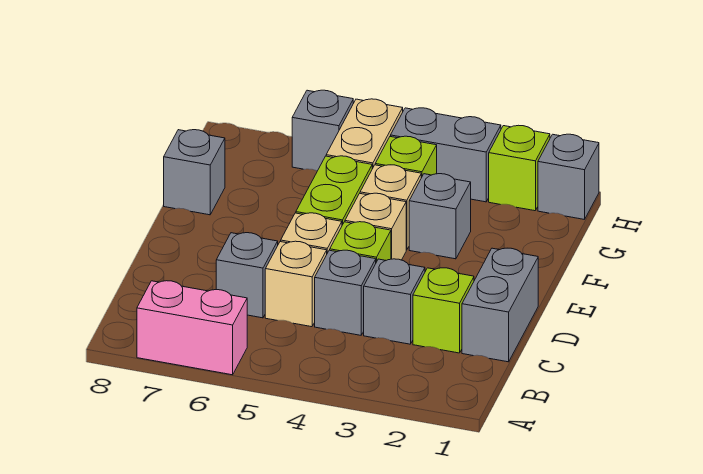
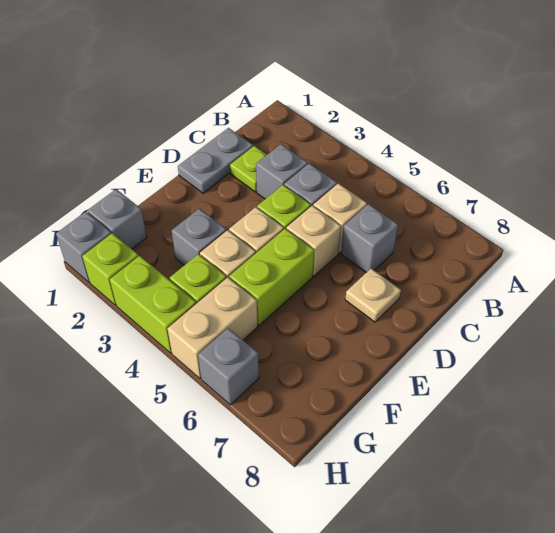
pink 1x2 brick [137,281,247,375] -> none
grey 1x2 brick [462,248,538,362] -> grey 1x2 plate [178,128,253,193]
lime 1x1 brick [413,268,474,353] -> lime 1x1 plate [230,146,267,192]
none -> tan 1x1 plate [345,269,401,322]
grey 1x1 brick [164,130,225,215] -> grey 1x1 brick moved to [87,189,147,249]
grey 1x2 brick [391,108,501,202] -> lime 1x2 brick [110,256,196,353]

